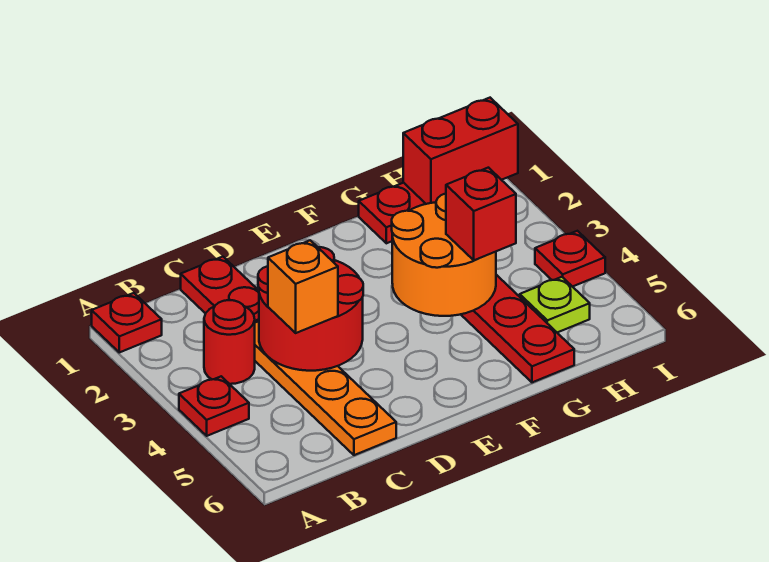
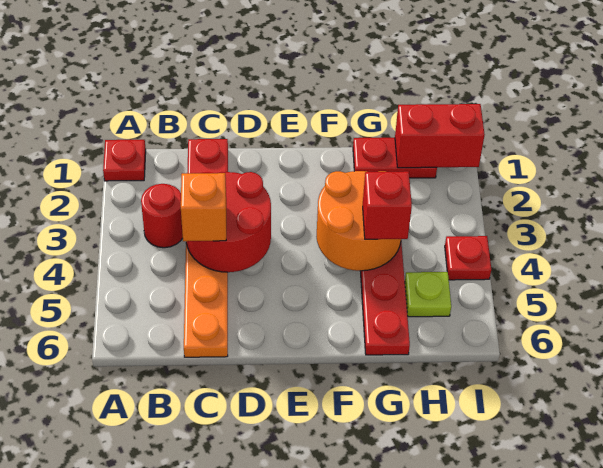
red 1x1 plate [179,376,249,436] -> none

